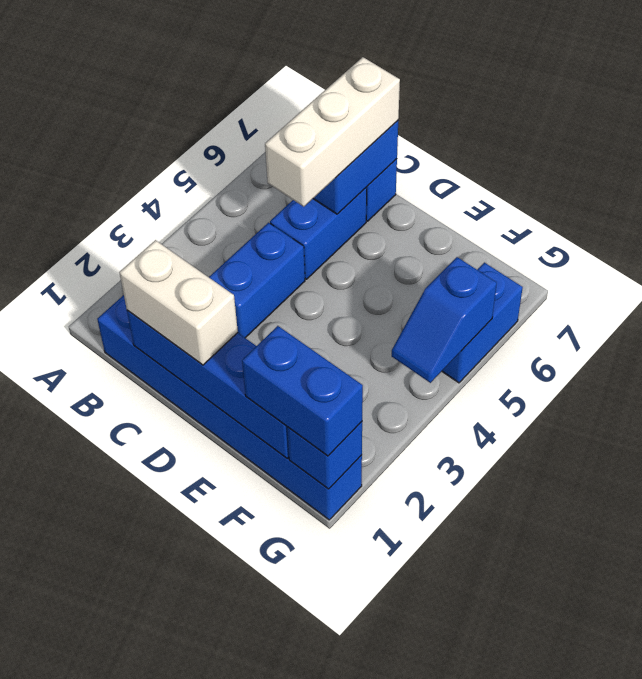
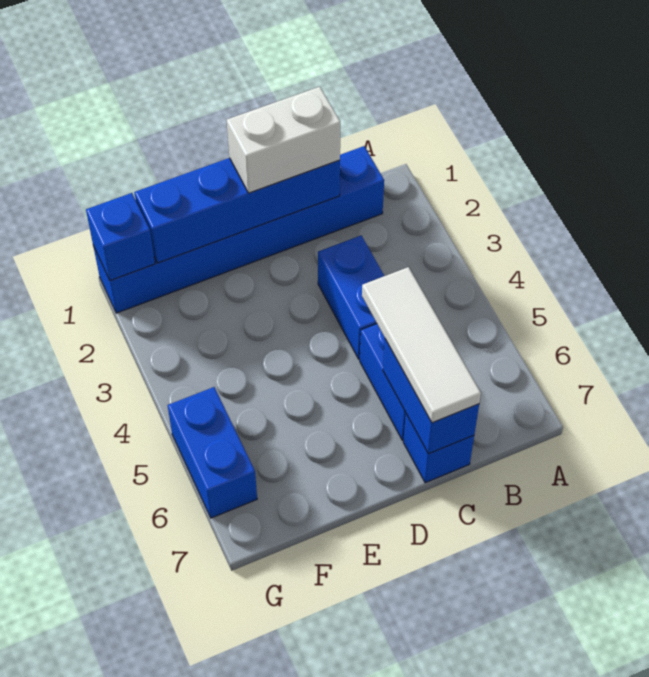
white 1x3 brick [265,57,400,207] -> white 1x3 tile [362,267,481,423]
blue 1x2 brick [242,326,363,456] -> none
blue 1x2 slope [392,257,497,383] -> none

